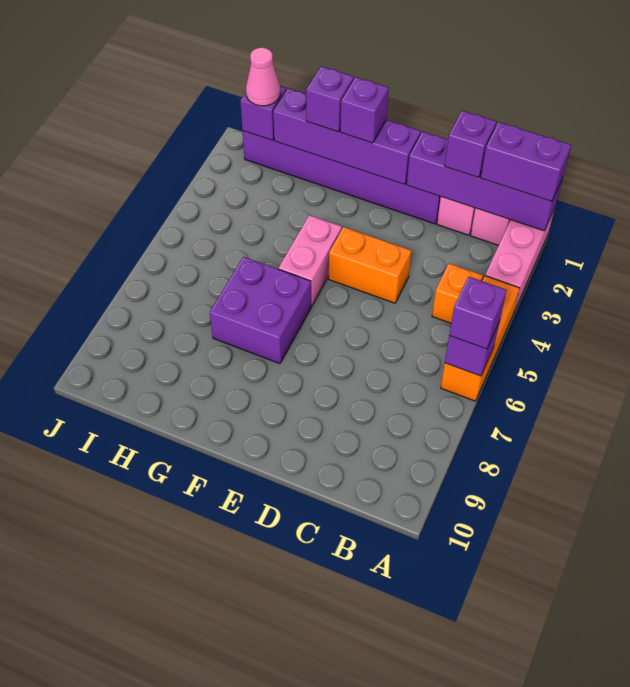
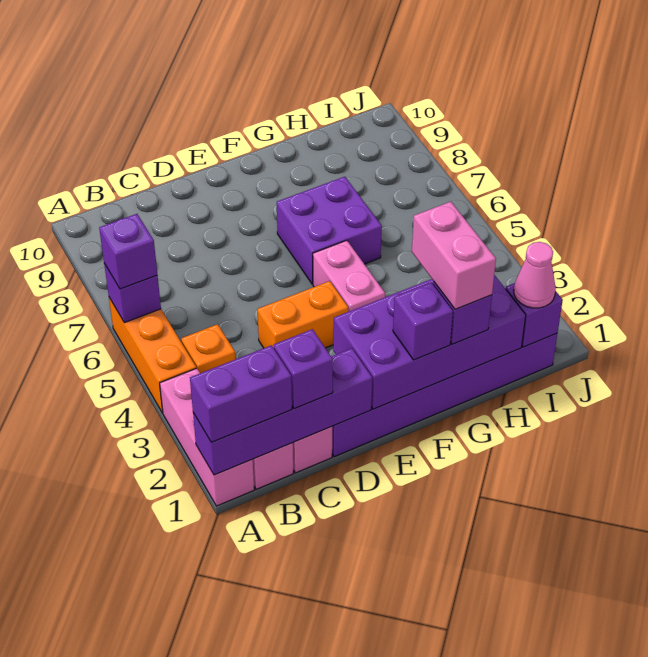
purple 1x4 brick [273,88,421,185] -> purple 2x4 brick [333,275,526,409]
none -> pink 1x2 brick [412,201,496,309]

